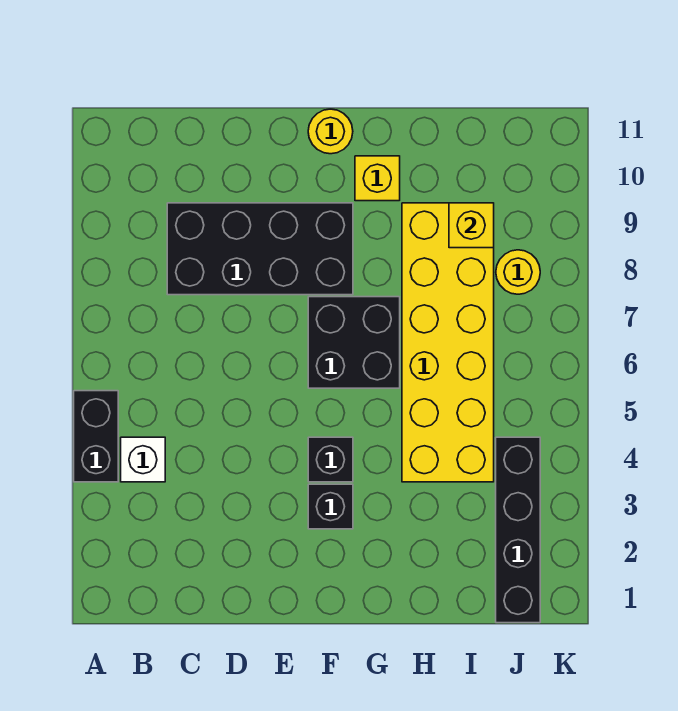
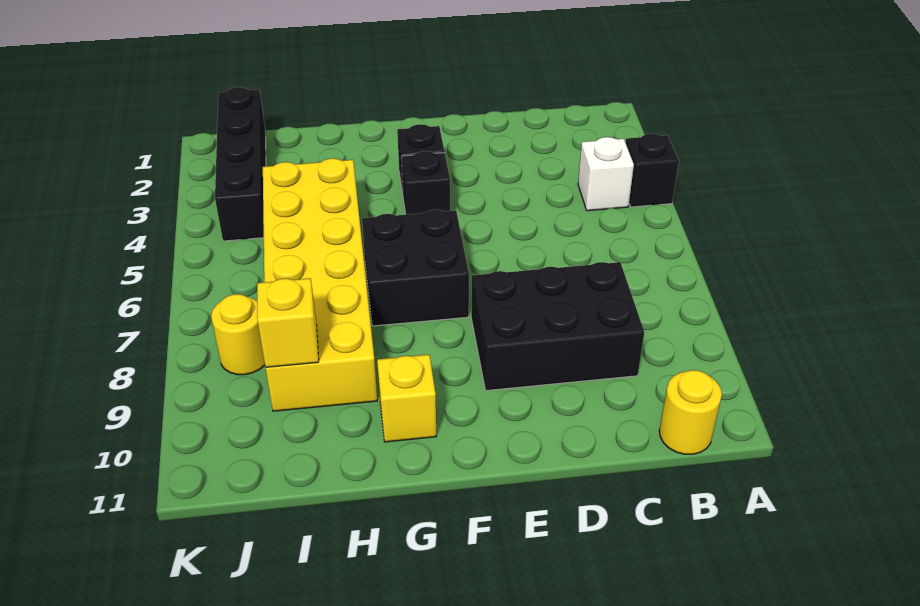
black 1x2 brick [74,391,118,482] -> black 1x1 brick [625,134,679,207]
black 2x4 brick [167,203,353,295] -> black 2x3 brick [471,262,644,391]
yellow 1x1 round brick [308,109,353,154] -> yellow 1x1 round brick moved to [659,370,722,454]

